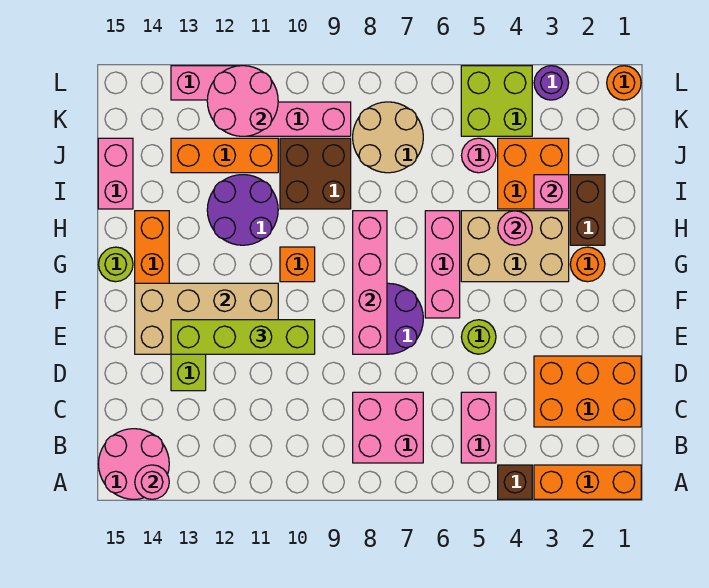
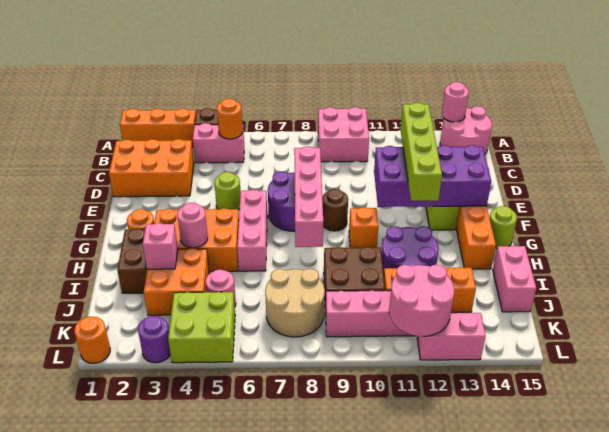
pink 1x2 brick [461,392,496,463] -> pink 1x2 brick turned to [193,123,244,163]
none -> orange 1x1 round brick [217,98,243,139]
pink 2x2 brick [353,392,423,463] -> pink 2x2 brick moved to [318,107,369,162]
lime 1x4 brick [171,320,315,354] -> lime 1x4 brick turned to [401,103,442,201]
tan 2x4 brick [135,283,278,354] -> purple 2x4 brick [374,145,491,207]
none -> brown 1x1 round brick [322,189,348,231]
tan 2x3 brick [461,211,569,282] -> orange 2x3 brick [154,208,239,272]

